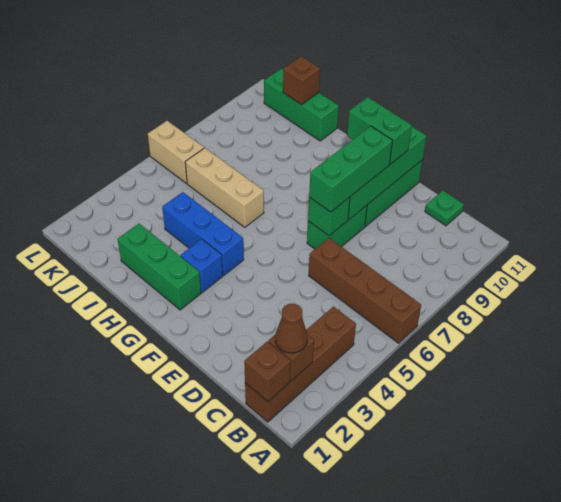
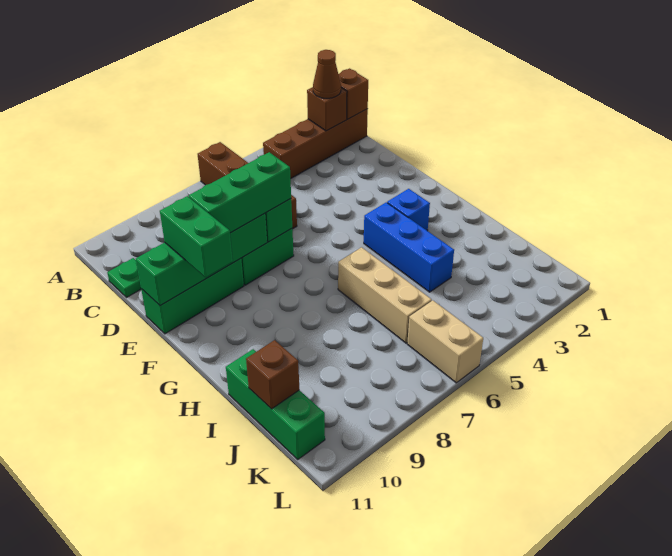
green 1x3 brick [118,224,201,310] -> none

